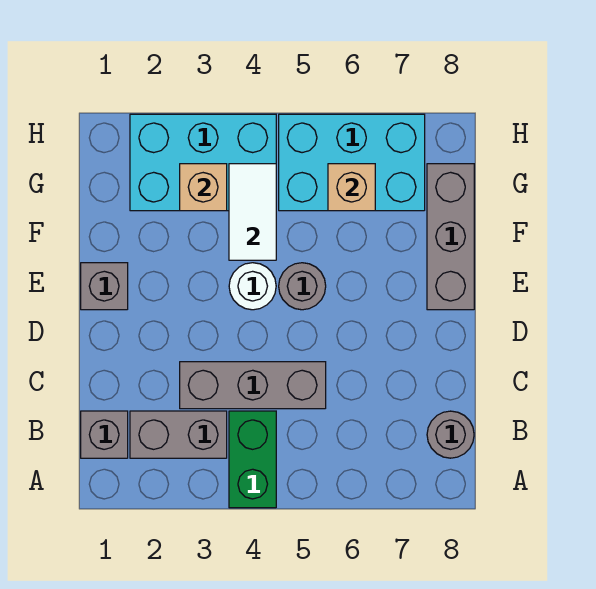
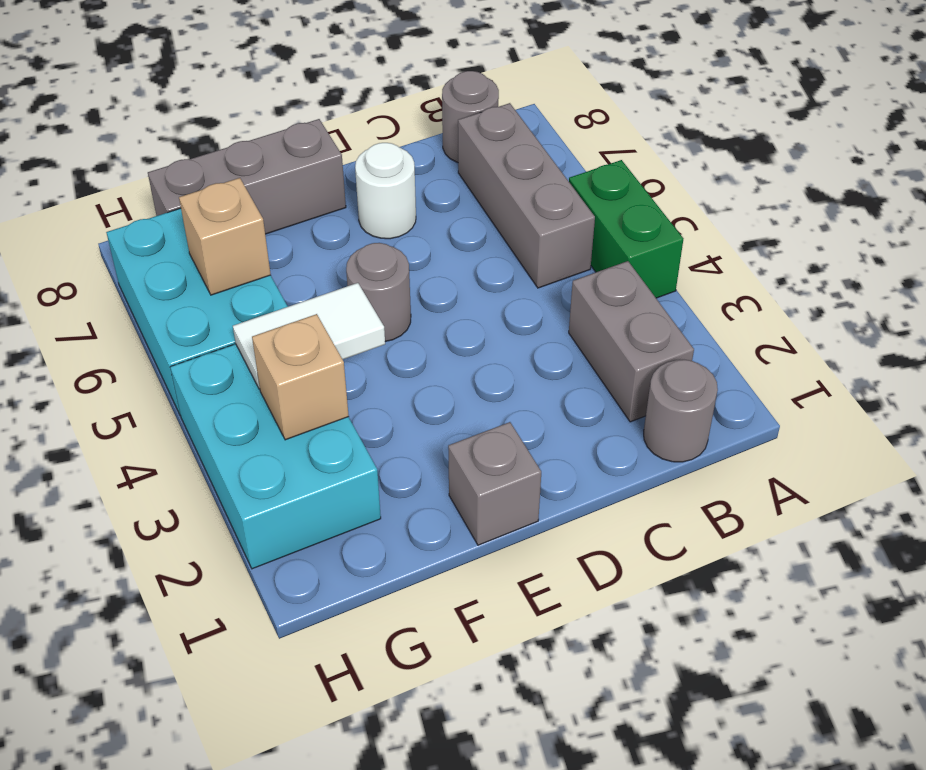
green 1x2 brick [229,411,276,508] -> green 1x2 brick turned to [569,160,683,298]
grey 1x1 brick [81,411,128,458] -> grey 1x1 round brick [644,360,718,462]
grey 1x3 brick [180,362,326,409] -> grey 1x3 brick moved to [458,103,595,288]
white 1x1 round brick [229,263,276,310] -> white 1x1 round brick moved to [355,143,416,239]

